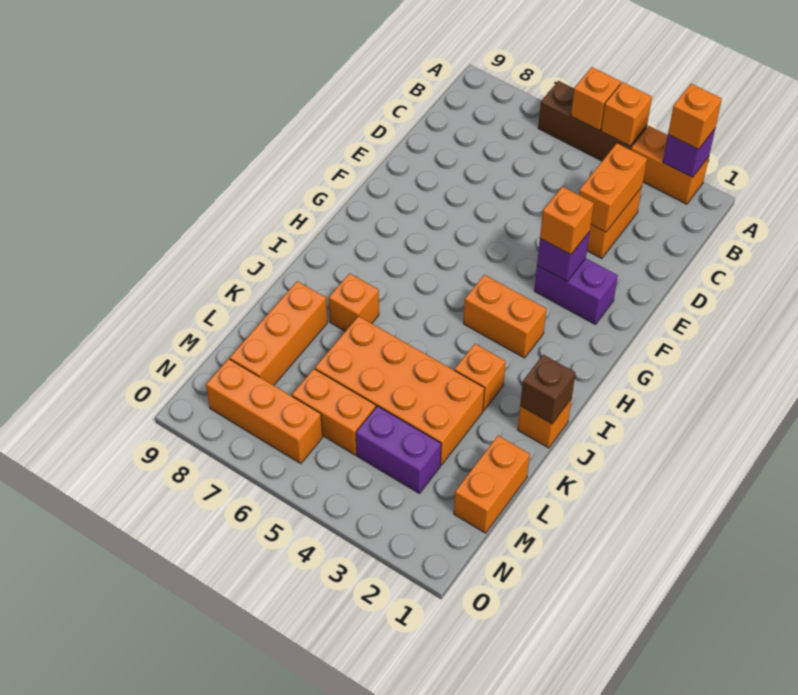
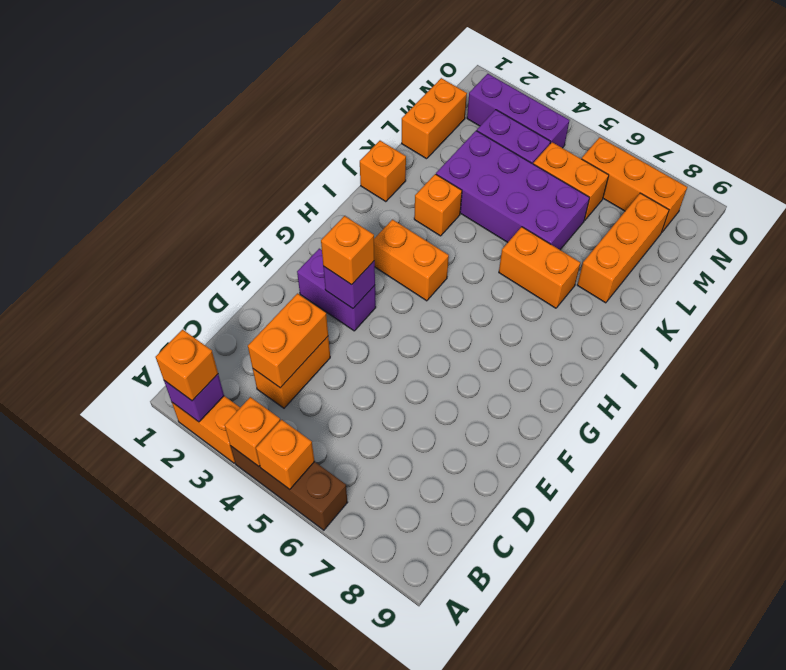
brown 1x1 brick [520,355,575,424] -> none
orange 1x1 brick [329,273,379,331] -> orange 1x2 brick [499,227,580,308]
orange 2x4 brick [315,316,485,465] -> purple 2x4 brick [436,131,590,250]
none -> purple 1x3 brick [467,74,569,148]

